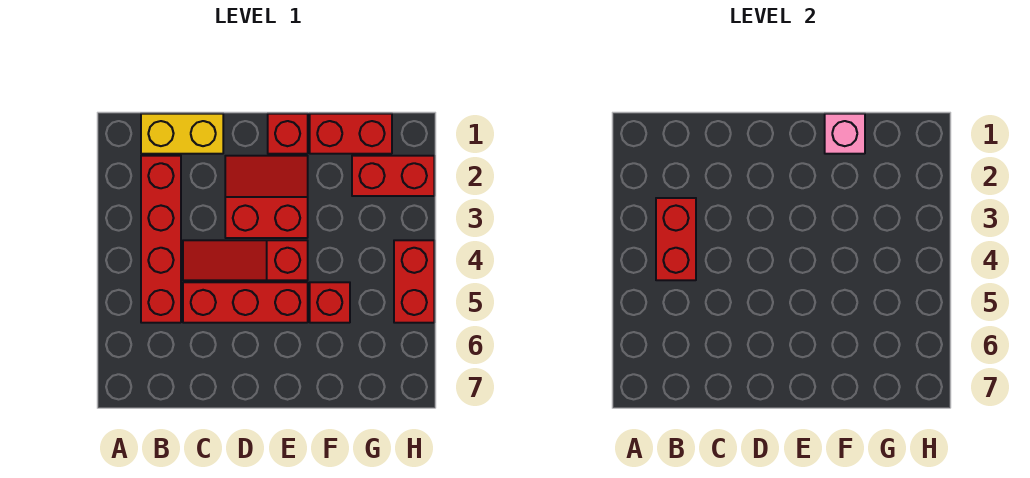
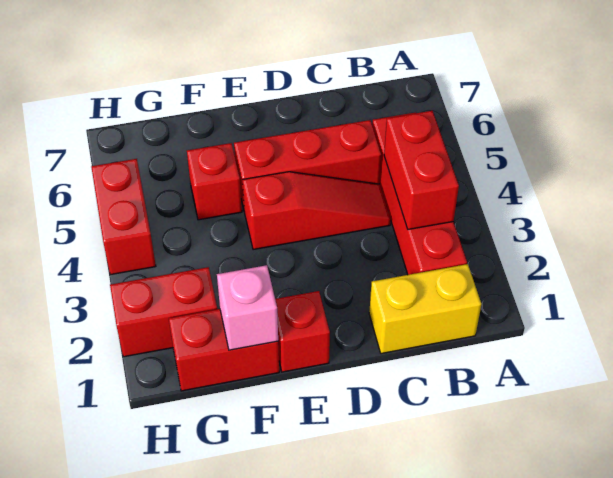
red 2x2 slope [225,156,308,238] -> none

